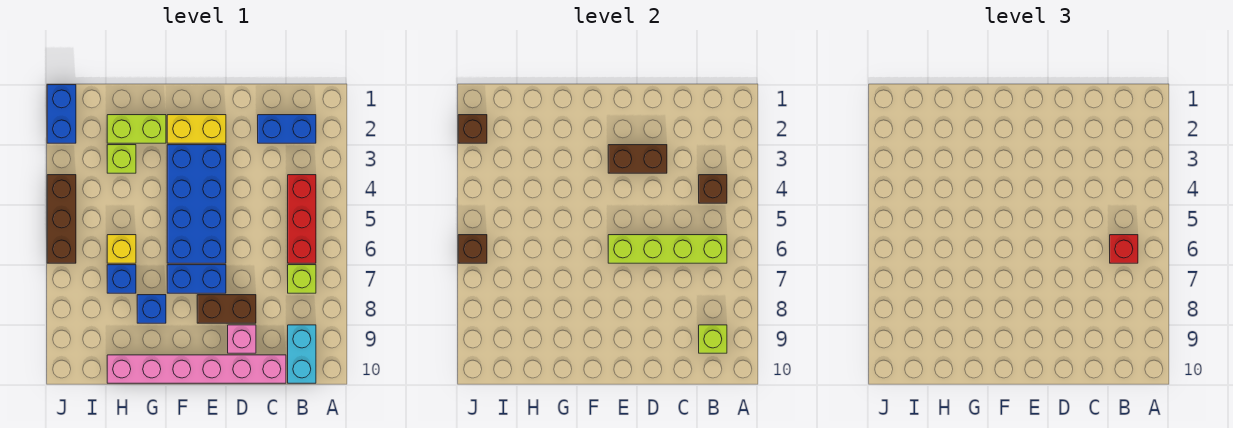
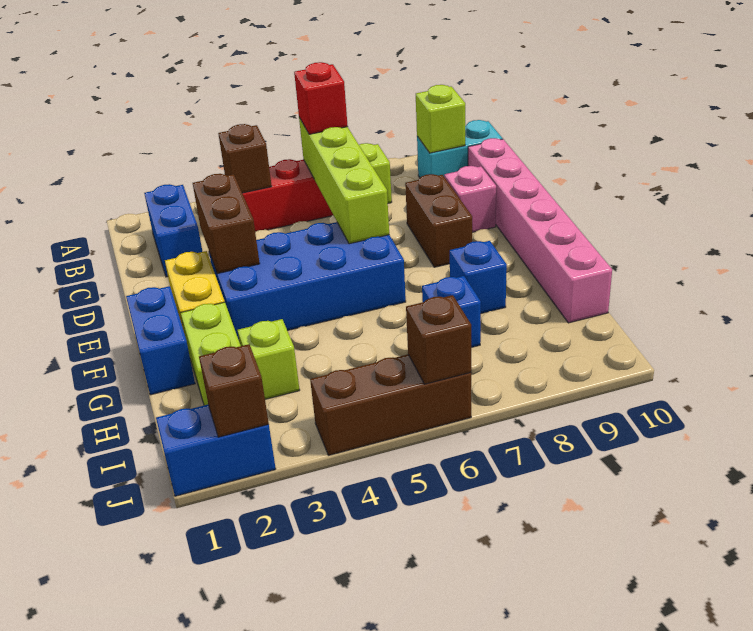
blue 1x2 brick [167,265,226,293] -> blue 1x2 brick moved to [126,286,195,395]
yellow 1x1 brick [107,235,136,263] -> none

